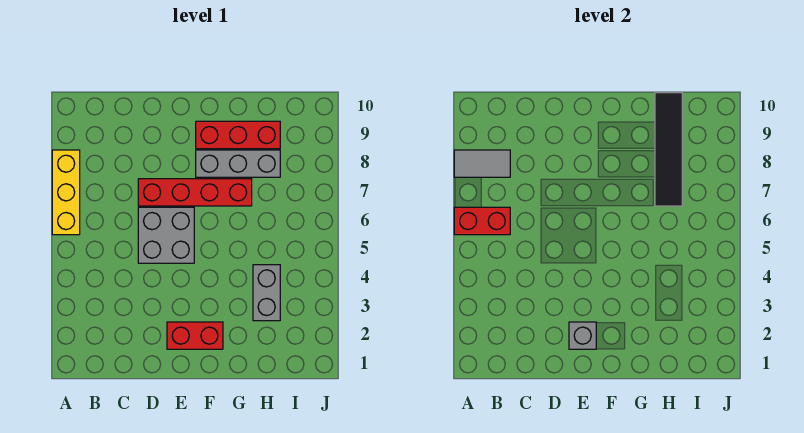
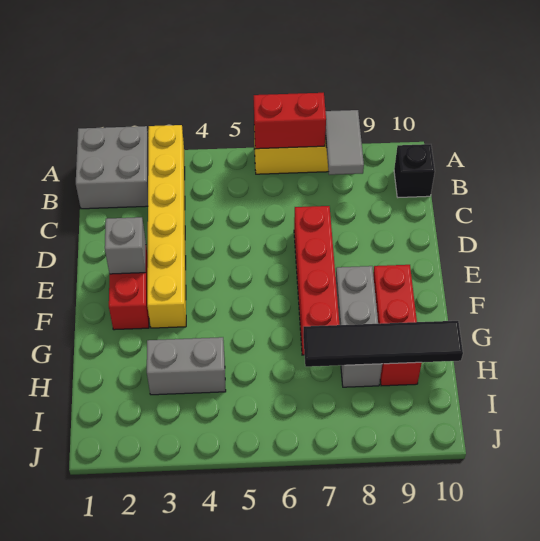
none -> yellow 1x6 brick [147,125,186,328]
red 1x2 brick [454,207,510,235] -> red 1x2 brick turned to [254,93,326,149]
none -> black 1x1 brick [394,144,435,197]
grey 2x2 brick [138,207,194,263] -> grey 2x2 brick moved to [76,126,148,209]

